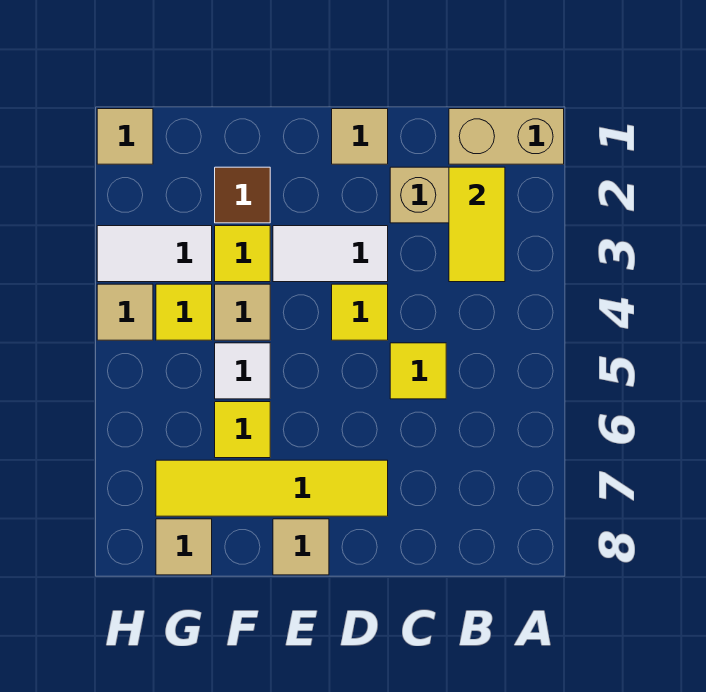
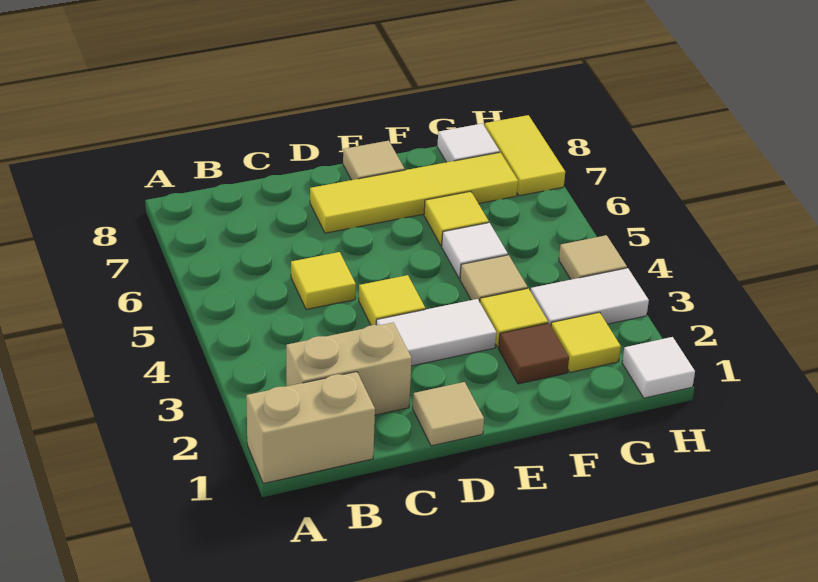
yellow 1x2 tile [449,167,505,282] -> yellow 1x2 tile moved to [485,115,565,196]
yellow 1x1 tile [156,284,212,340] -> yellow 1x1 tile moved to [551,312,621,372]
tan 1x1 tile [156,519,212,575] -> white 1x1 tile [437,124,500,162]
tan 1x1 tile [97,109,153,164] -> white 1x1 tile [622,337,695,398]

